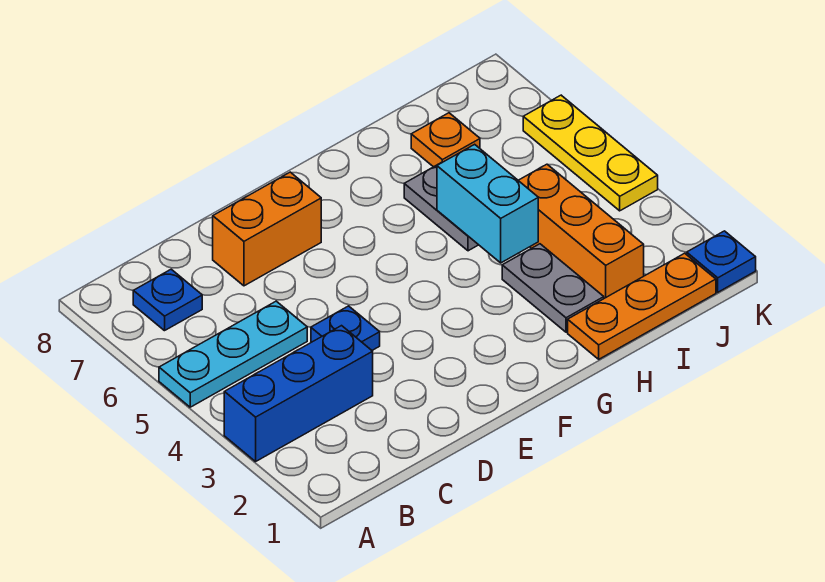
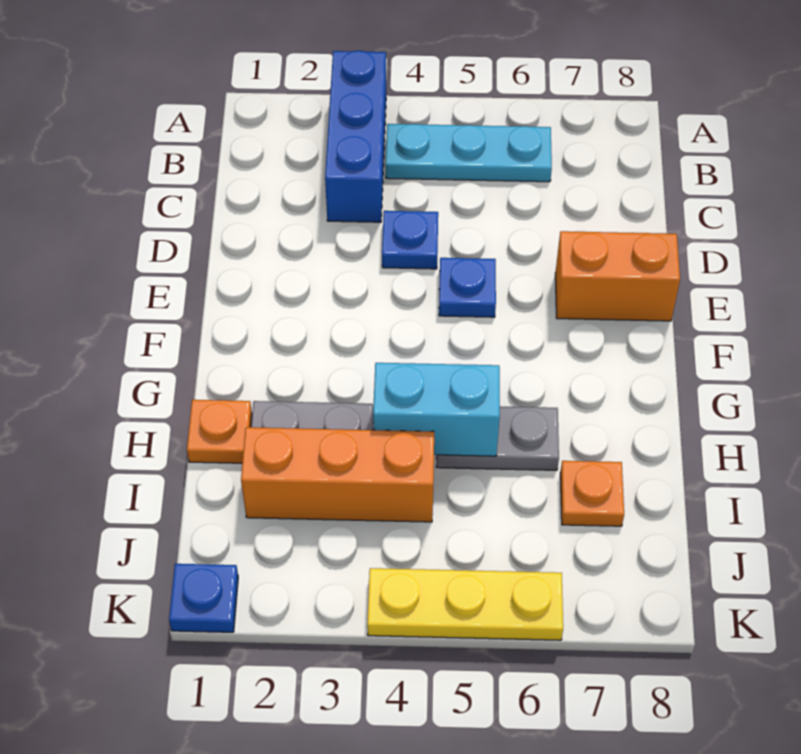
cyan 1x3 plate [159,301,307,407] -> cyan 1x3 plate turned to [386,124,552,182]
blue 1x1 plate [133,269,202,331] -> blue 1x1 plate moved to [439,258,496,317]
orange 1x2 brick [213,172,321,286] -> orange 1x2 brick turned to [555,231,680,321]
orange 1x3 plate [568,253,716,359] -> orange 1x1 plate [187,400,252,463]

